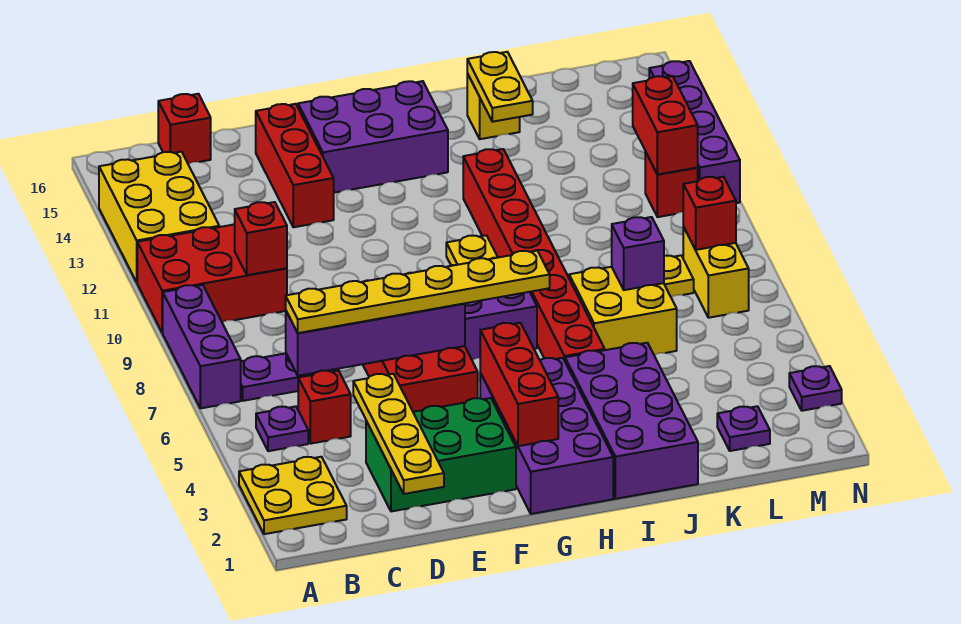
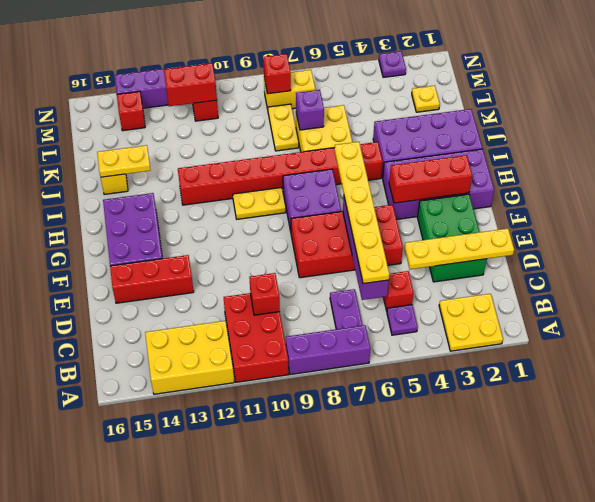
red 1x1 brick [158,94,211,164] -> red 1x1 brick moved to [117,91,145,131]
purple 1x1 plate [717,406,770,451] -> yellow 1x1 plate [412,86,440,112]

